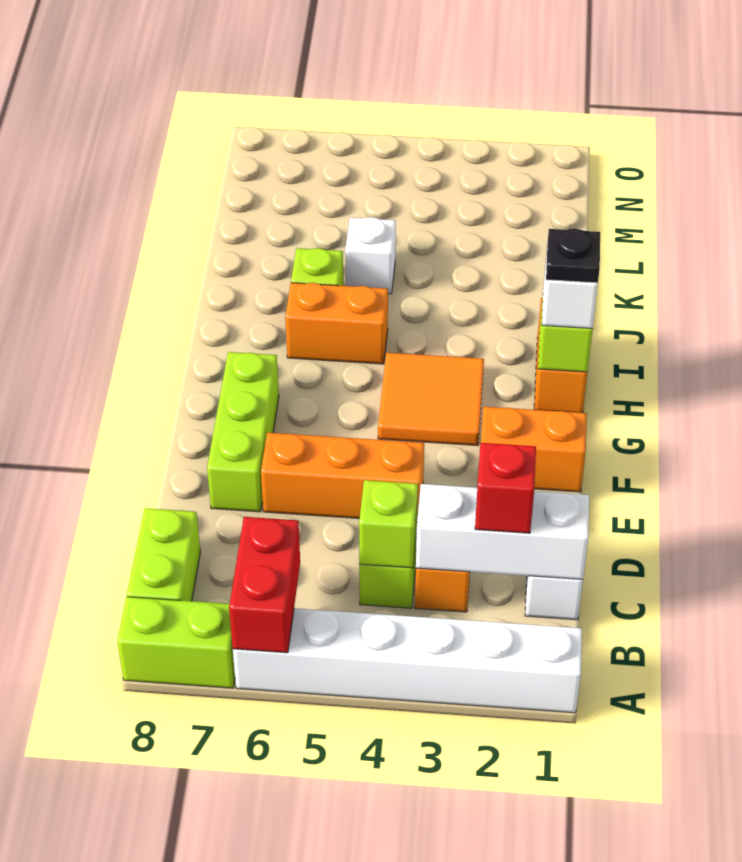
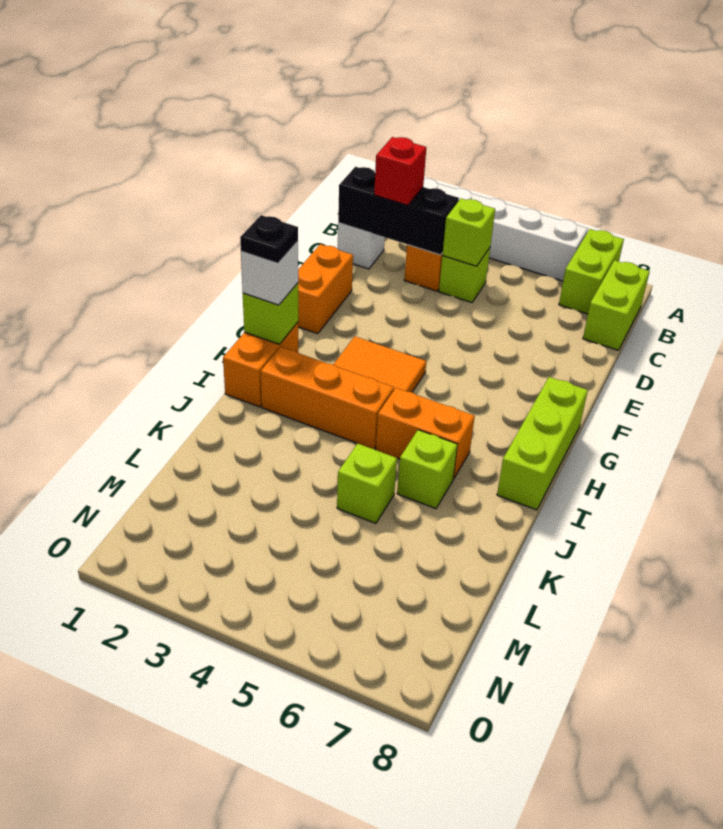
red 1x2 brick [229,517,300,653] -> none
lime 1x2 brick [117,597,235,688] -> lime 1x2 brick turned to [559,229,624,314]
white 1x3 brick [416,484,589,579] -> black 1x3 brick [338,167,459,255]
orange 1x3 brick [261,433,424,519] -> orange 1x3 brick moved to [261,347,394,449]
lime 1x3 brick [207,352,279,512] -> lime 1x3 brick moved to [497,377,588,510]
orange 1x2 brick [481,407,587,492] -> orange 1x2 brick turned to [298,244,353,334]
white 1x1 brick [345,217,396,294] -> lime 1x1 brick [337,443,397,523]

